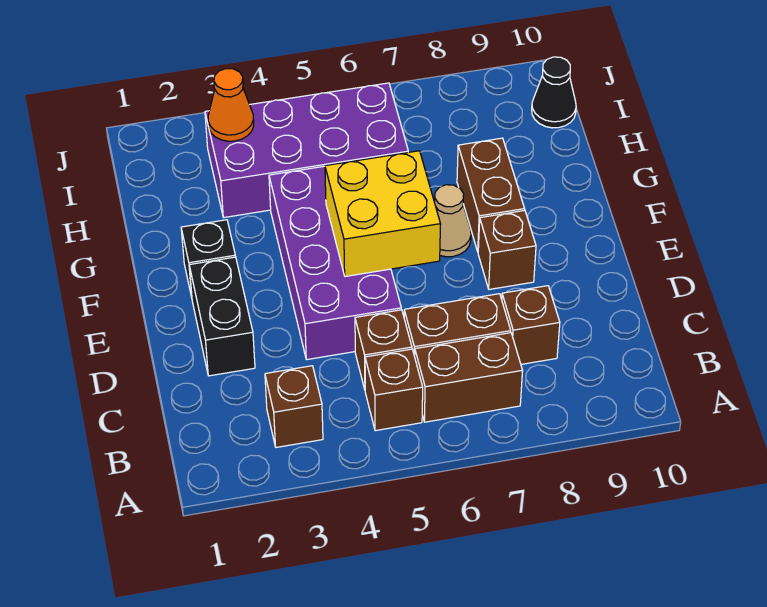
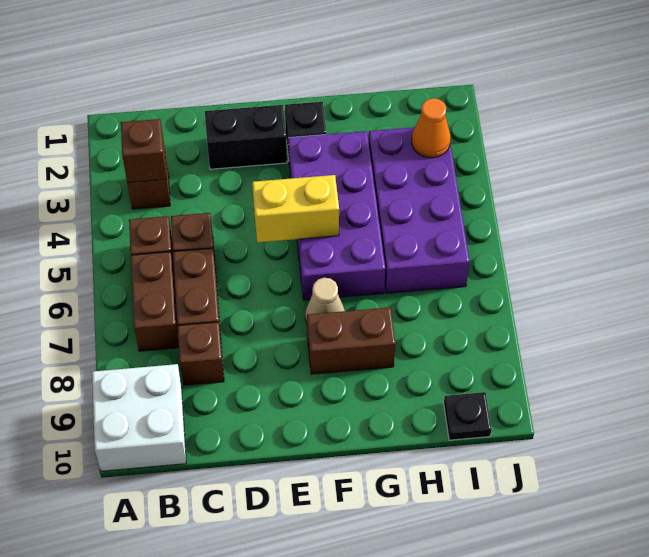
none -> white 2x2 brick [92,364,186,471]
purple 2x4 brick [269,166,401,360] -> purple 2x4 brick turned to [288,131,385,300]
yellow 2x2 brick [325,151,441,276] -> yellow 1x2 brick [252,175,339,243]
brown 1x1 brick [478,210,536,289] -> brown 1x1 brick moved to [121,119,166,183]
black 1x1 cone [532,57,576,128] -> black 1x1 plate [444,392,491,440]

